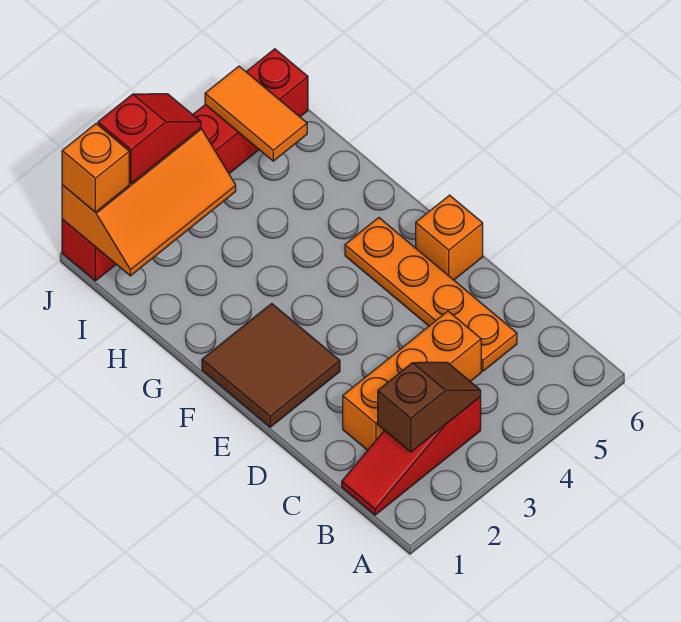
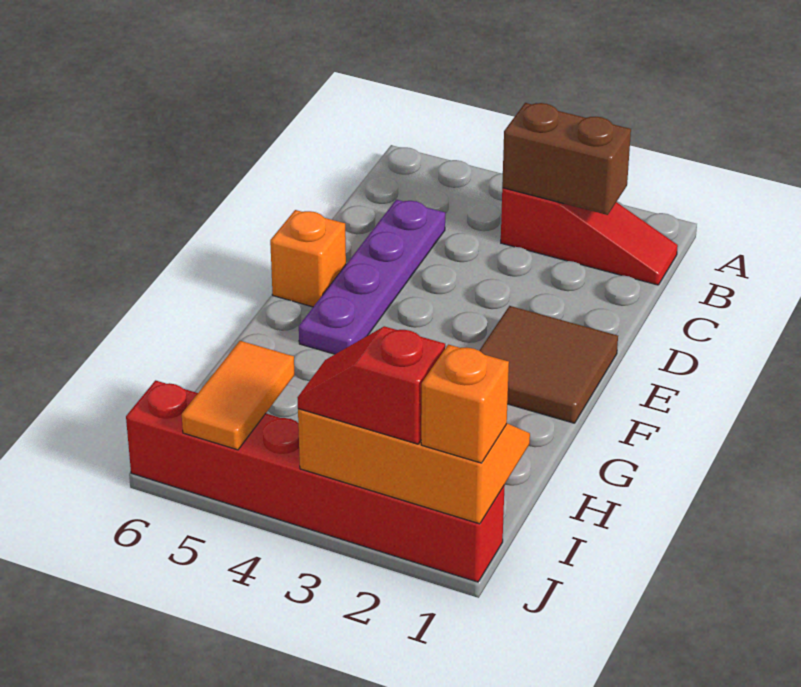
brown 1x2 slope [378,362,481,452] -> brown 1x2 brick [502,103,631,215]
orange 1x3 brick [343,311,481,450] -> none
orange 1x4 plate [345,218,517,371] -> purple 1x4 plate [299,200,445,354]

